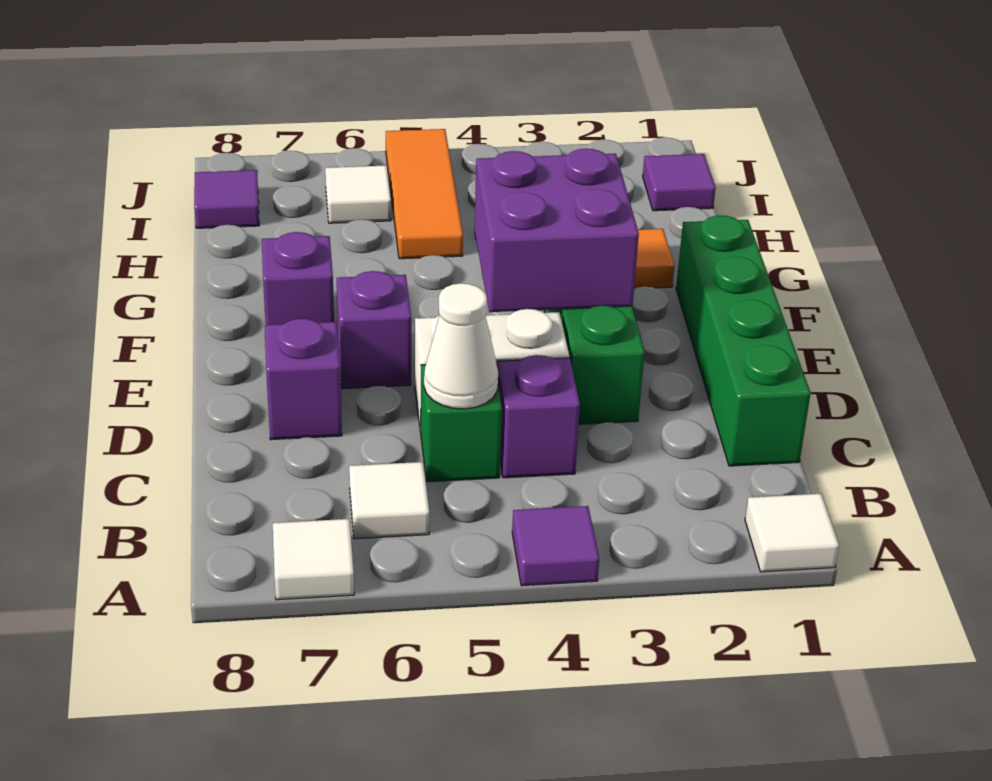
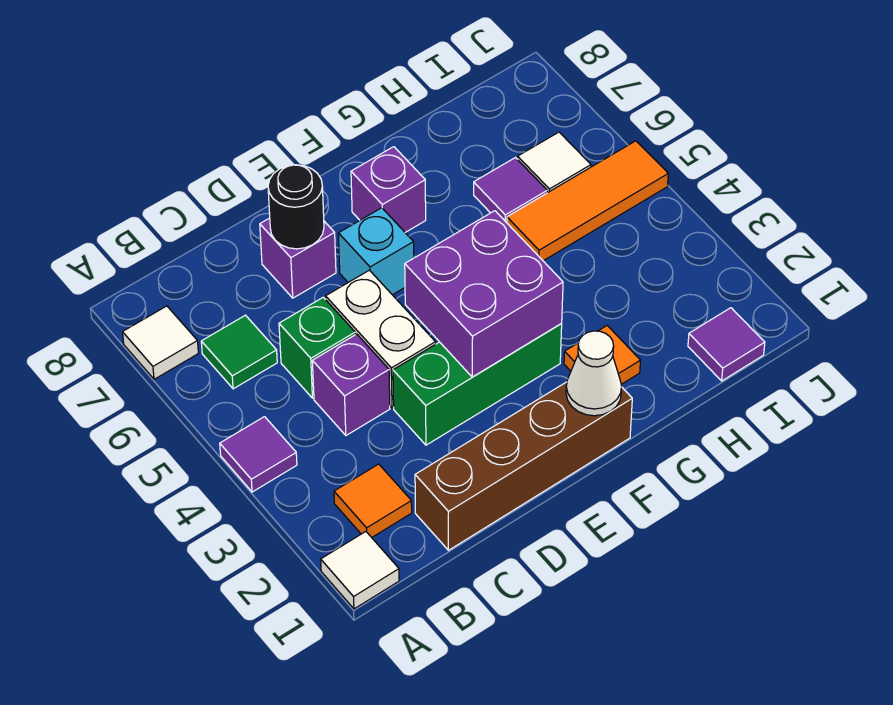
none -> orange 1x1 tile [334,464,412,537]
white 1x1 tile [349,462,429,539] -> green 1x1 tile [201,315,277,389]
green 1x4 brick [676,215,811,466] -> brown 1x4 brick [415,382,632,550]
white 1x1 cone [424,283,498,409] -> white 1x1 cone moved to [566,331,622,416]
none -> black 1x1 round brick [268,165,324,249]
purple 1x1 brick [337,271,411,389] -> cyan 1x1 brick [338,208,414,295]
purple 1x1 tile [194,170,259,228] -> purple 1x1 tile moved to [474,158,547,223]

